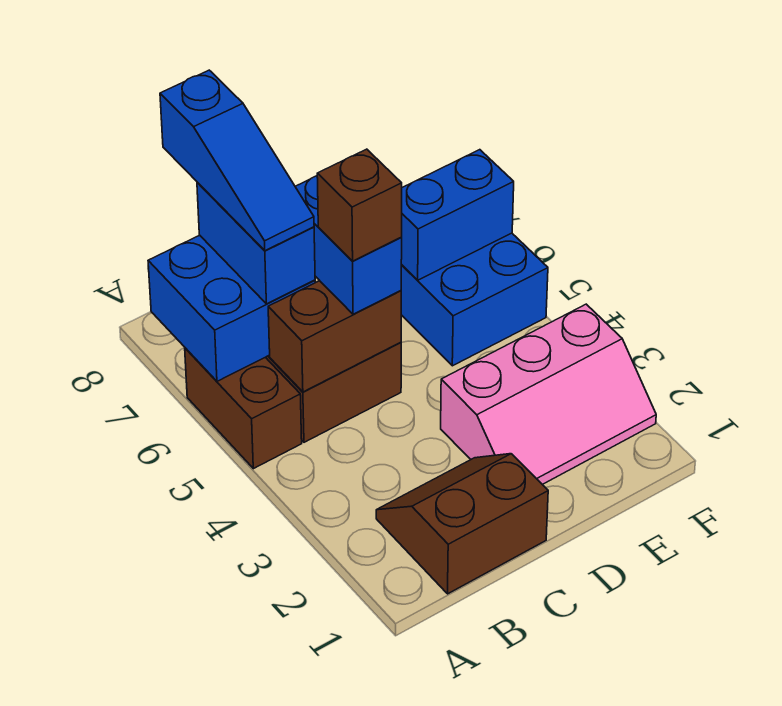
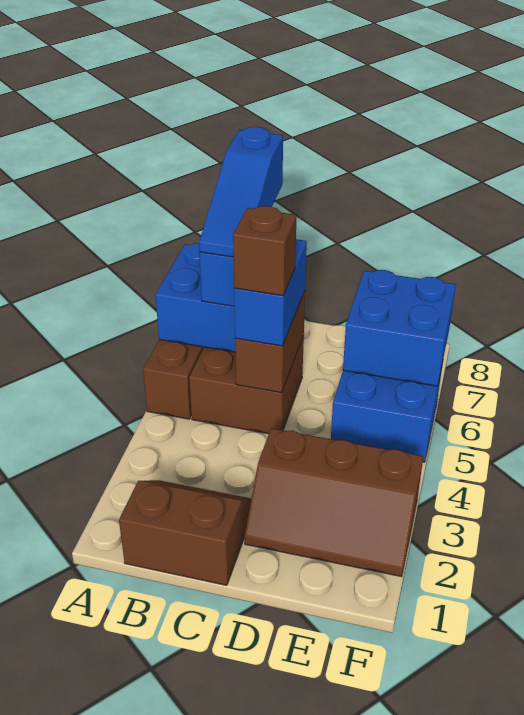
brown 1x2 brick [268,281,401,392] -> brown 1x2 brick turned to [235,291,305,393]
pink 2x3 slope [441,304,656,485] -> brown 2x3 slope [244,428,423,577]
blue 1x2 brick [401,150,514,280] -> blue 2x2 brick [343,270,456,386]

